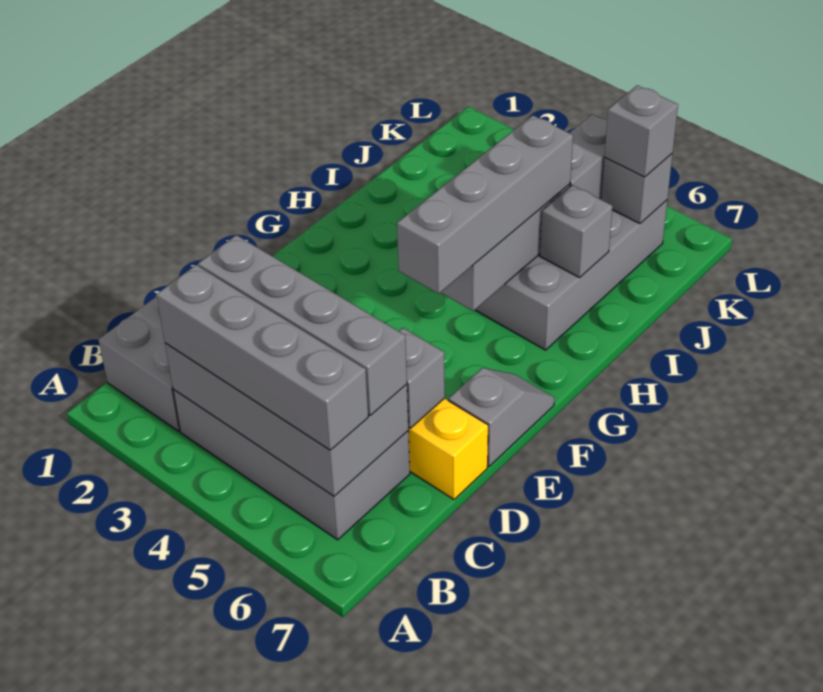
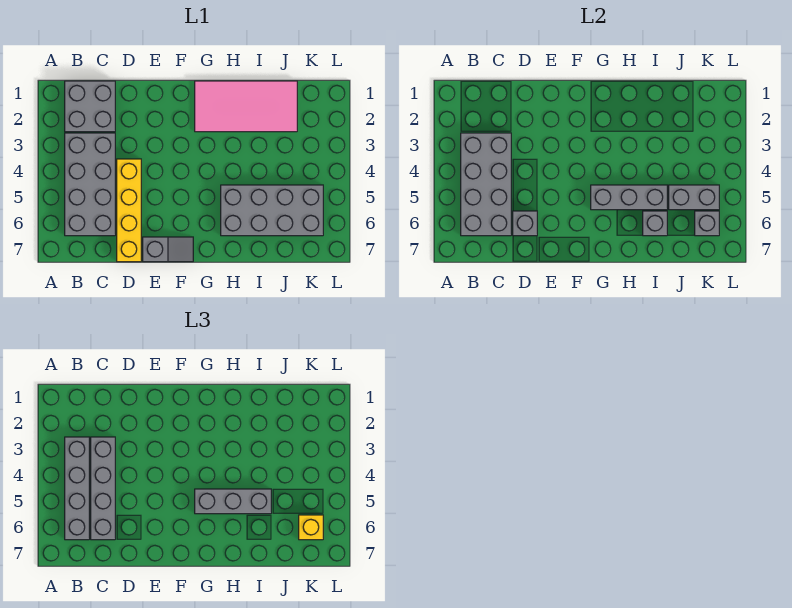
grey 1x4 brick [397,115,573,294] -> grey 1x3 brick [195,489,271,514]
none -> pink 2x4 tile [195,81,297,132]
grey 1x1 brick [605,85,678,177] -> yellow 1x1 brick [299,515,323,540]

